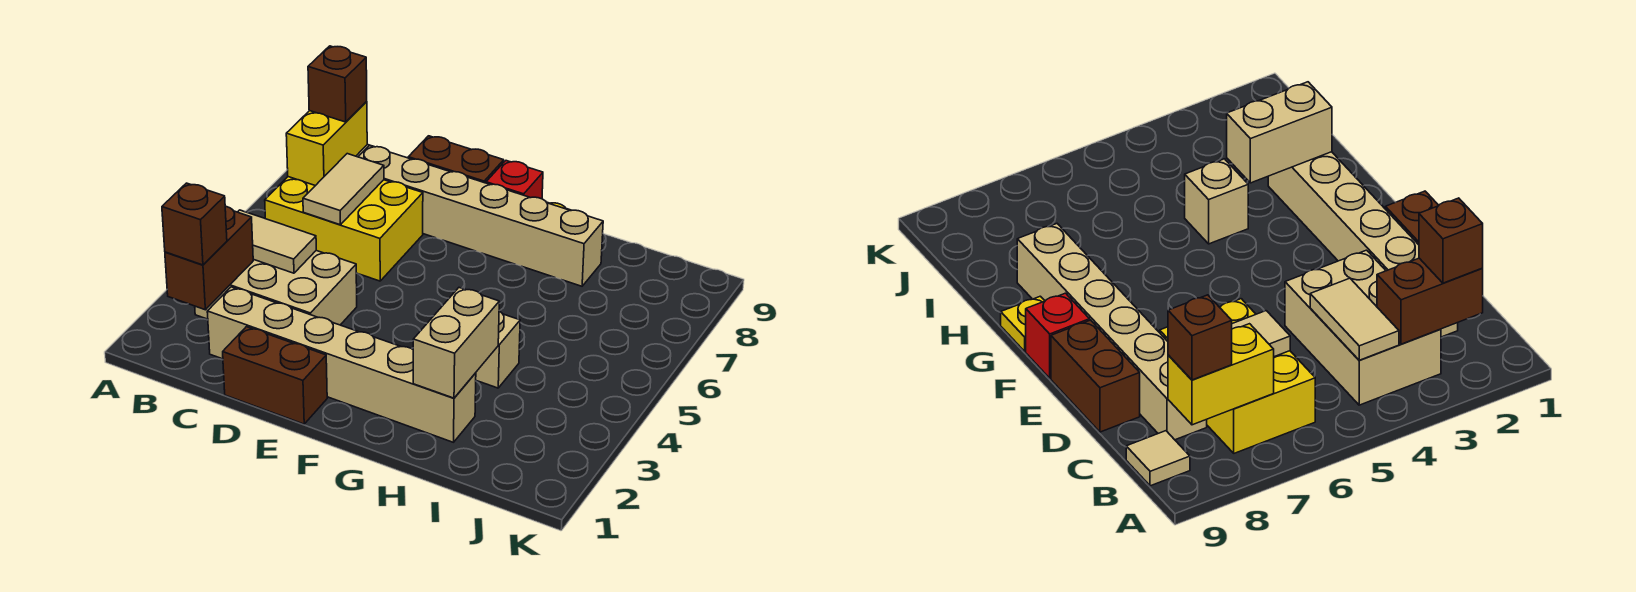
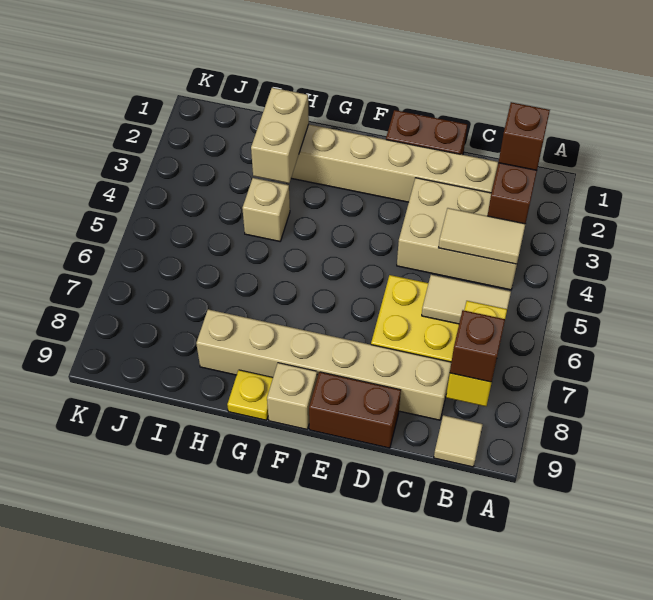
tan 1x2 tile [303,154,384,225] -> tan 1x2 tile turned to [422,275,511,324]
red 1x1 brick [486,161,543,199] -> tan 1x1 brick [267,363,317,429]

